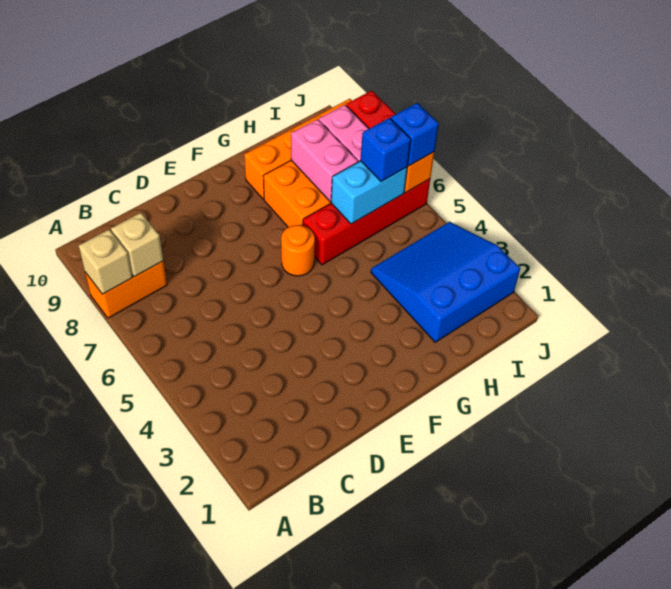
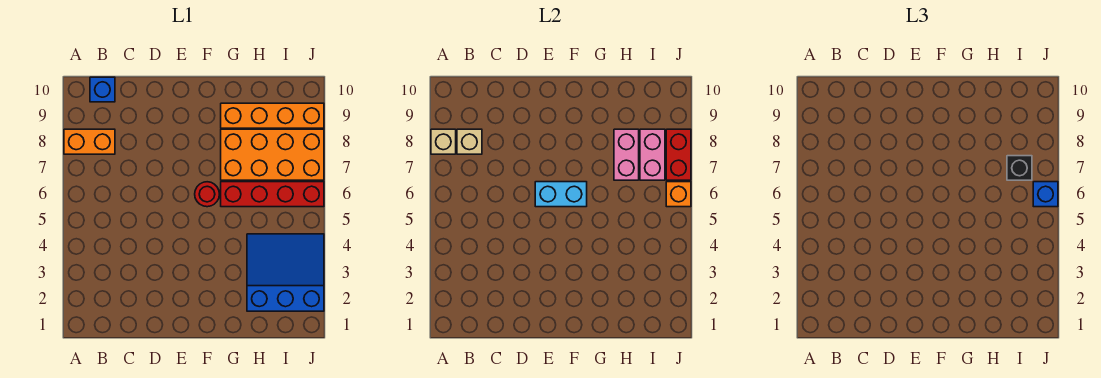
orange 1x1 round brick [281,225,315,276] -> red 1x1 round brick [195,182,219,207]
cyan 1x2 brick [331,161,407,224] -> cyan 1x2 brick moved to [535,182,587,207]
blue 1x1 brick [361,118,411,182] -> blue 1x1 brick moved to [90,77,115,102]
none -> black 1x1 brick [1007,156,1032,180]

